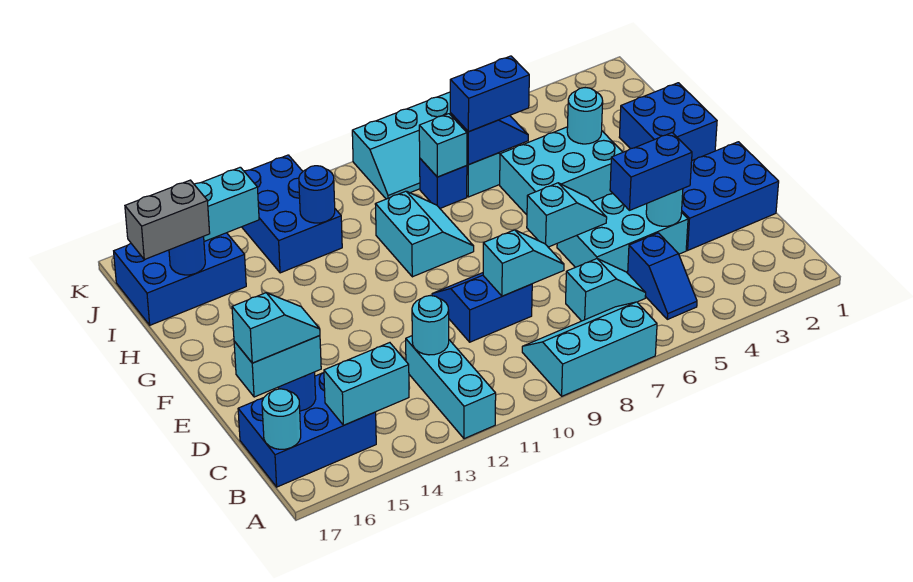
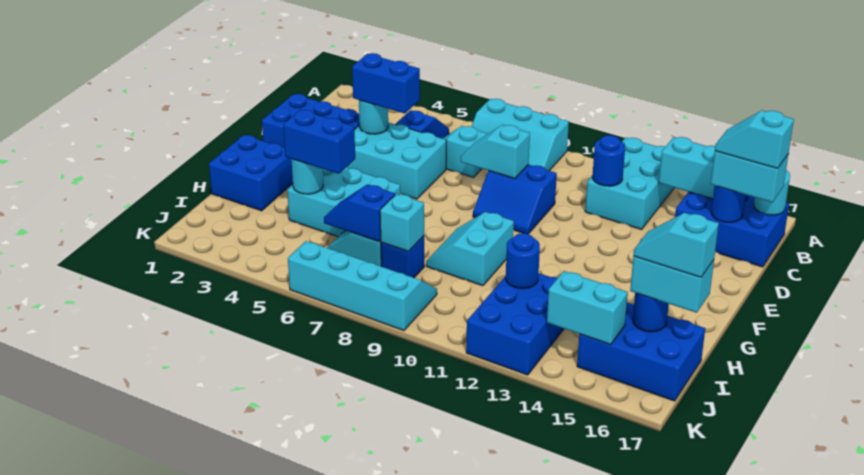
cyan 1x3 brick [406,336,496,439] -> cyan 2x3 brick [585,138,674,229]
cyan 1x1 round brick [412,296,449,355] -> blue 1x1 round brick [592,135,625,186]
cyan 1x2 slope [527,183,607,247] -> cyan 1x2 slope moved to [633,213,719,277]
blue 1x2 brick [450,56,529,132] -> blue 1x2 brick moved to [283,110,355,174]
grey 1x2 brick [125,180,210,260] -> cyan 1x2 brick [630,257,714,313]

